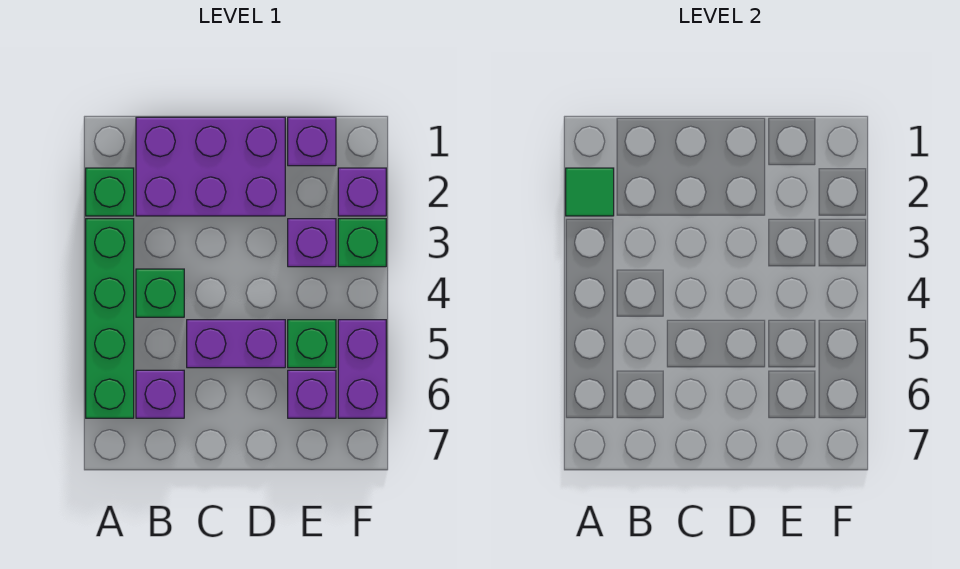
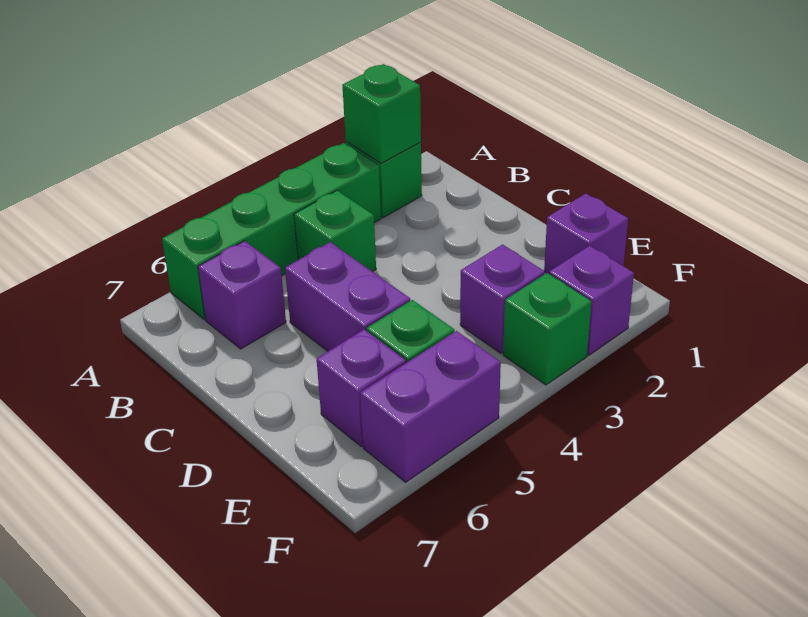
green 1x1 tile [566,168,614,216] -> green 1x1 brick [342,64,421,163]
purple 2x3 brick [136,117,285,216] -> none

